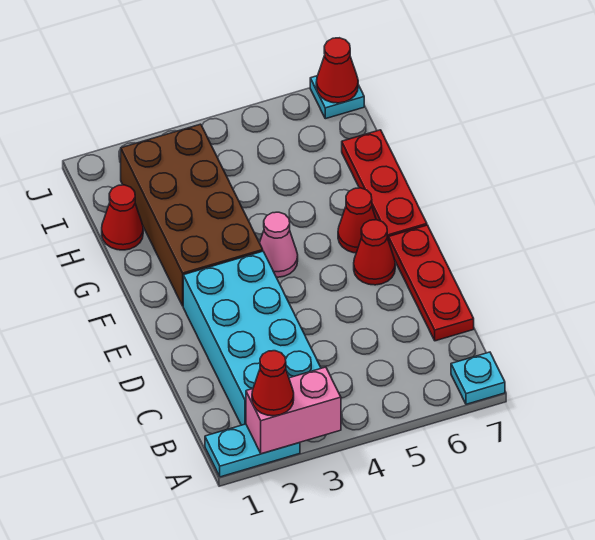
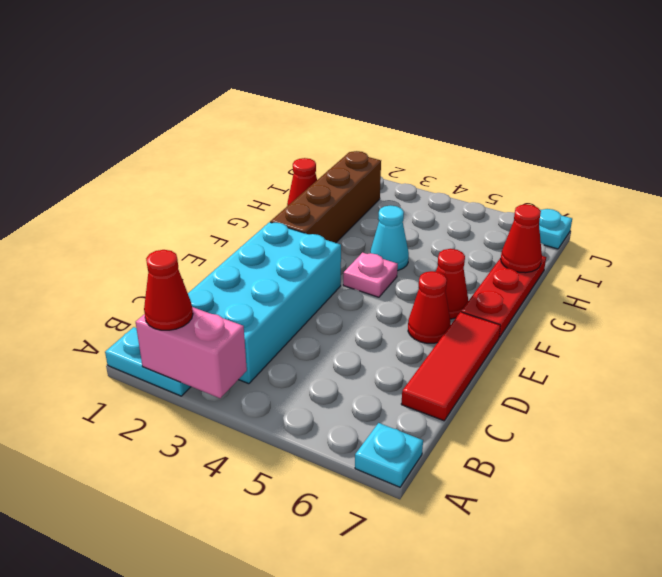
red 1x3 plate [389,225,474,341] -> red 1x3 tile [401,312,501,421]
brown 2x4 brick [121,124,263,306] -> brown 1x4 brick [270,151,381,243]
pink 1x1 cone [260,212,298,277] -> pink 1x1 plate [343,253,398,297]
none -> cyan 1x1 cone [370,205,409,271]
red 1x1 cone [316,38,358,103] -> red 1x1 cone moved to [501,204,542,273]

